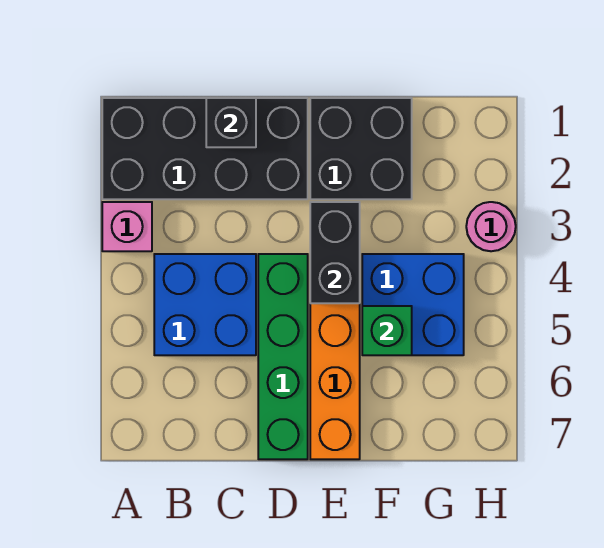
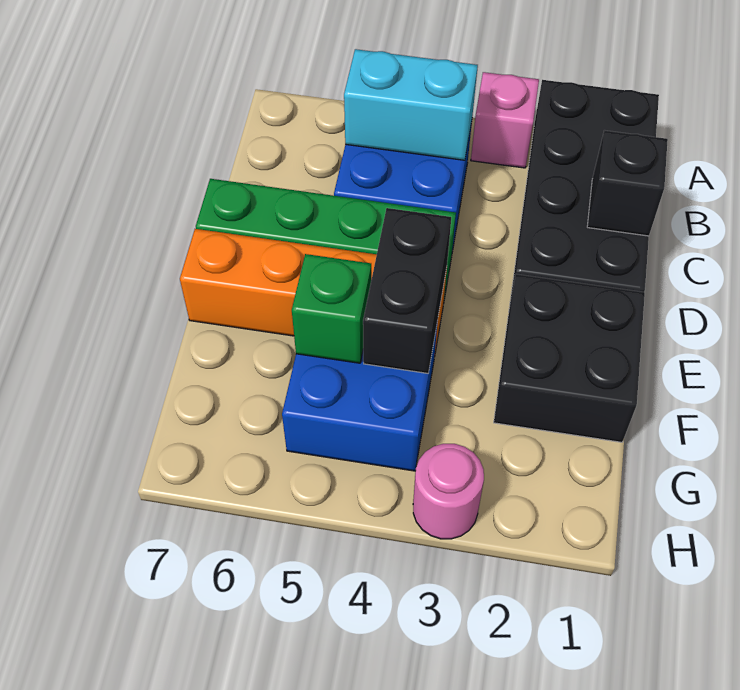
none -> cyan 1x2 brick [344,49,478,160]
black 1x2 brick [310,202,360,303] -> black 1x2 brick turned to [363,208,451,373]

